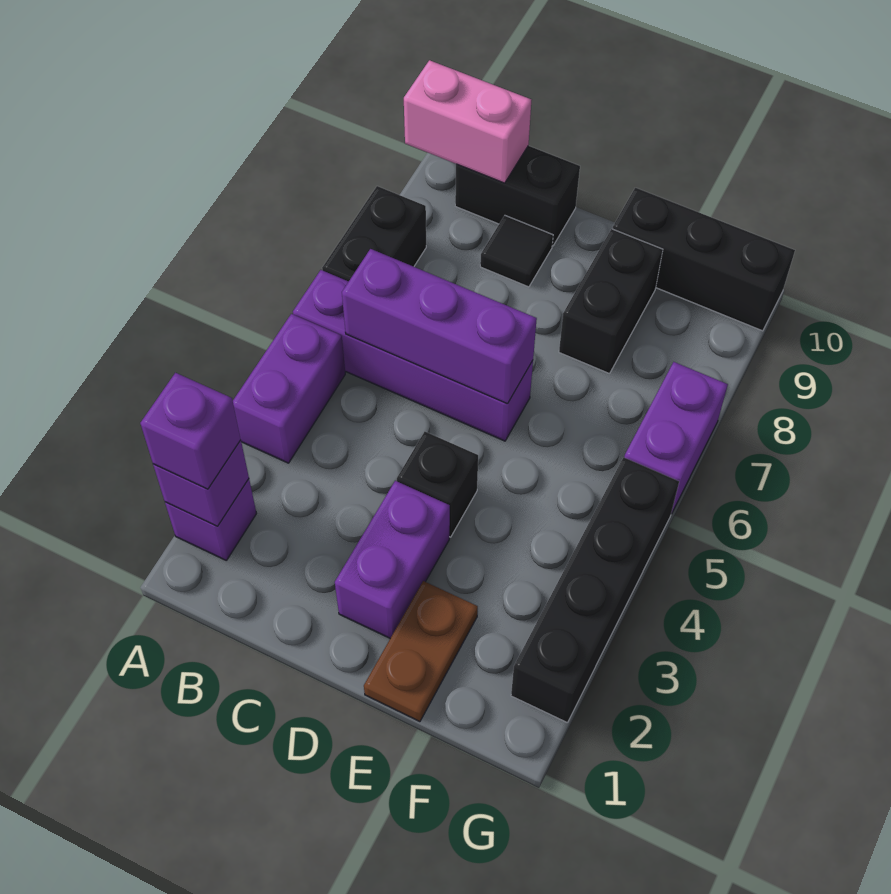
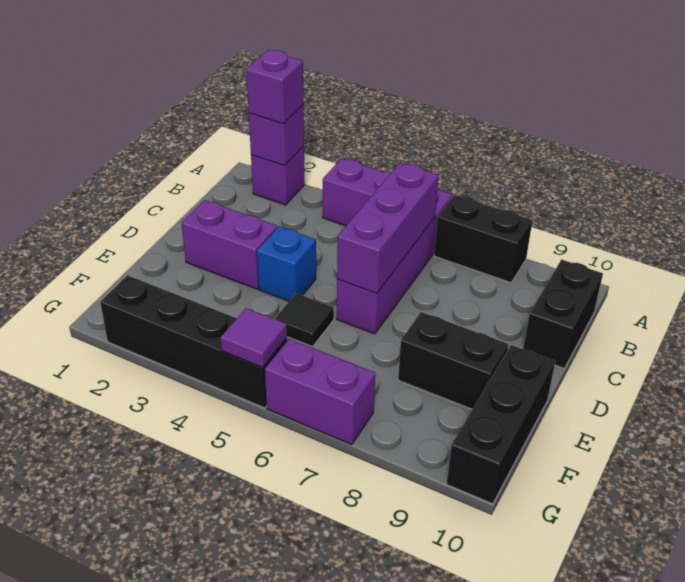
pink 1x2 brick [404,60,531,183] -> none
black 1x1 tile [480,216,553,287] -> black 1x1 tile moved to [275,293,334,347]
black 1x1 brick [397,432,478,537] -> blue 1x1 brick [257,227,316,301]
brown 1x2 plate [364,581,478,722] -> none
none -> purple 1x1 tile [221,308,287,367]

